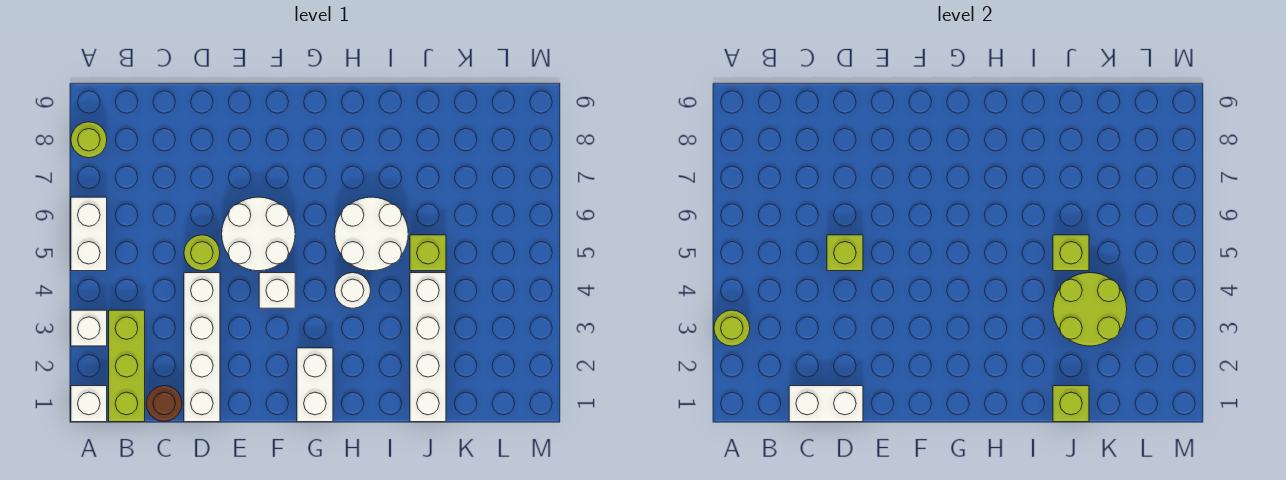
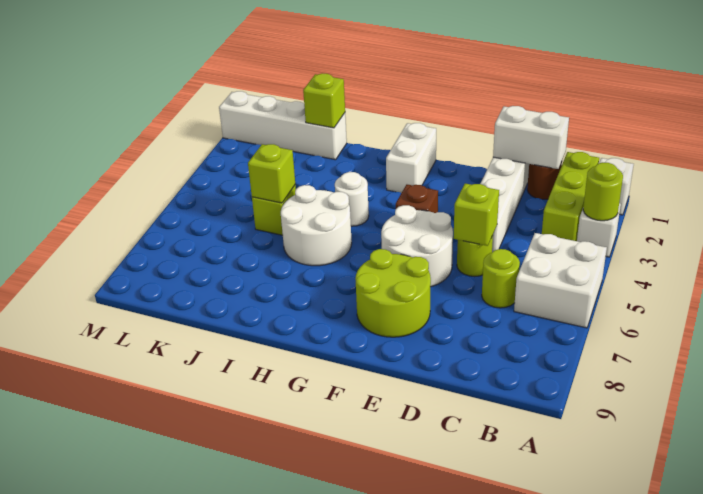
white 1x2 brick [71,197,107,271] -> white 2x2 brick [514,233,607,328]
lime 1x1 round brick [71,122,107,158] -> lime 1x1 round brick moved to [482,249,520,308]
white 1x1 brick [259,273,295,308] -> brown 1x1 brick [396,185,438,213]
white 1x4 brick [410,273,446,422] -> white 1x4 brick turned to [219,91,347,160]
lime 2x2 round brick [1053,273,1127,346] -> lime 2x2 round brick moved to [355,249,431,337]

